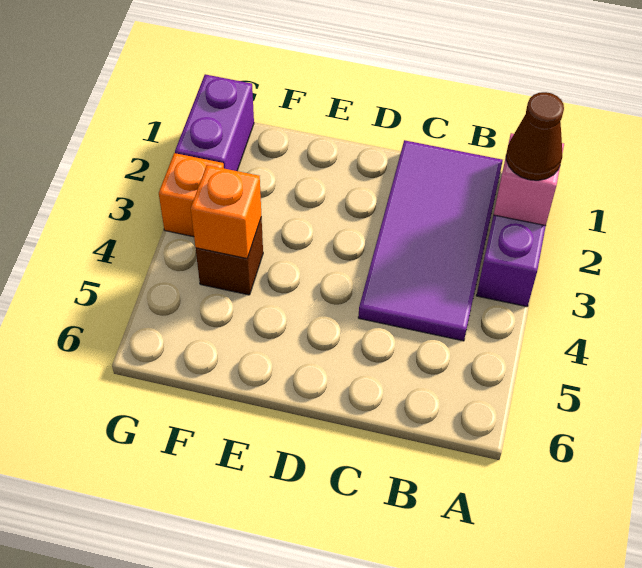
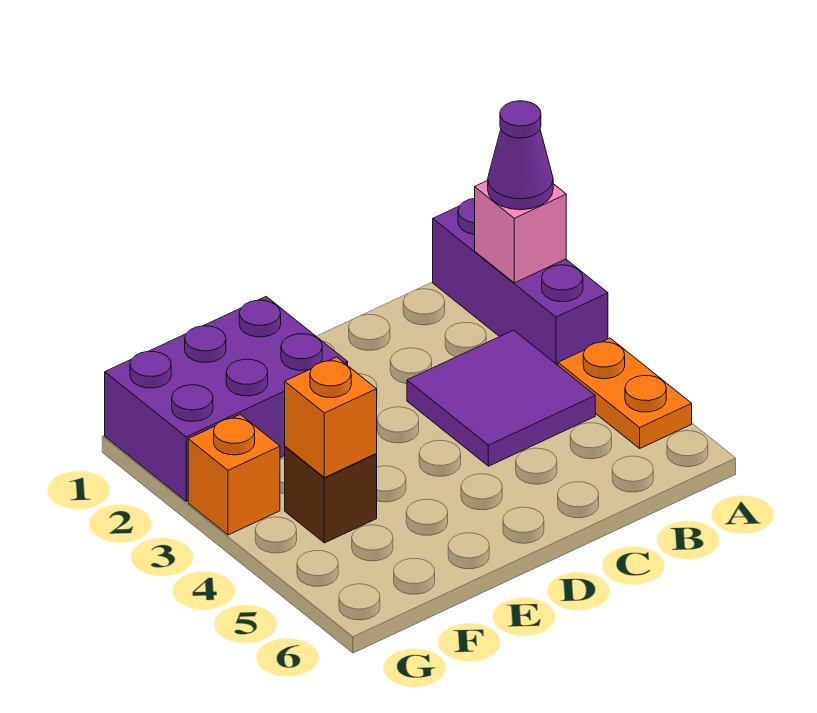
brown 1x1 cone [506,92,564,180] -> purple 1x1 cone [488,101,553,210]
none -> orange 1x2 plate [558,338,692,448]
purple 2x4 tile [358,140,503,341] -> purple 2x2 tile [407,330,595,466]
purple 1x2 brick [175,74,254,171] -> purple 2x3 brick [105,297,348,501]

